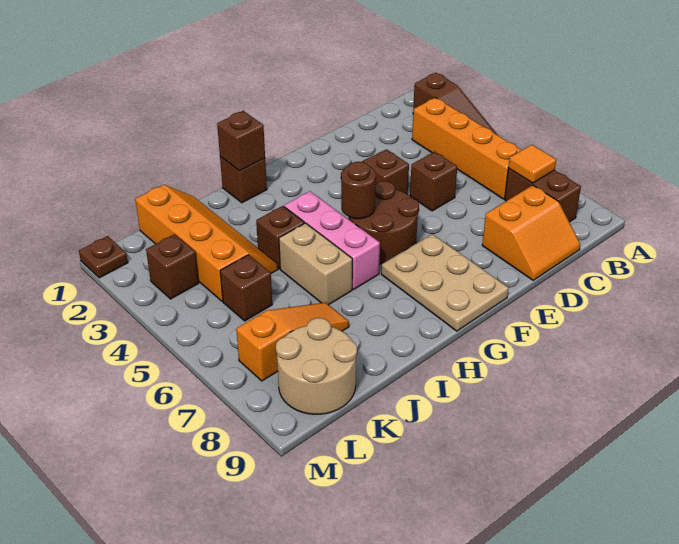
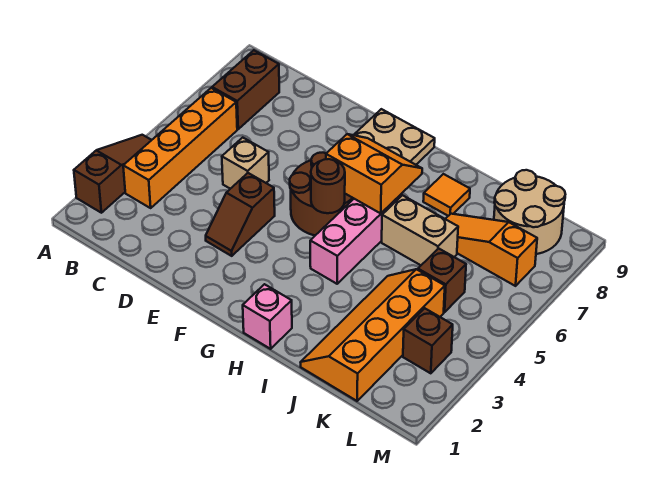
orange 1x1 tile [508,145,556,183] -> orange 1x1 tile moved to [423,174,470,216]
orange 2x2 slope [482,185,580,280] -> orange 2x2 slope moved to [326,134,422,213]
brown 1x1 brick [410,152,457,211] -> tan 1x1 brick [222,138,269,189]
brown 1x1 brick [220,157,267,203] -> pink 1x1 brick [243,284,292,349]
brown 1x1 brick [217,111,265,171] -> none
brown 1x1 brick [256,206,305,269] -> none
tan 1x2 brick [279,223,352,305] -> tan 1x2 brick turned to [382,195,458,265]
brown 1x1 plate [79,236,128,278] -> none

